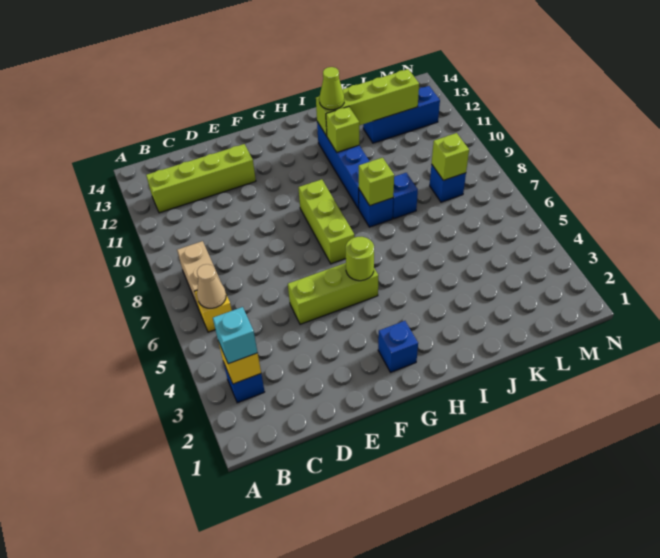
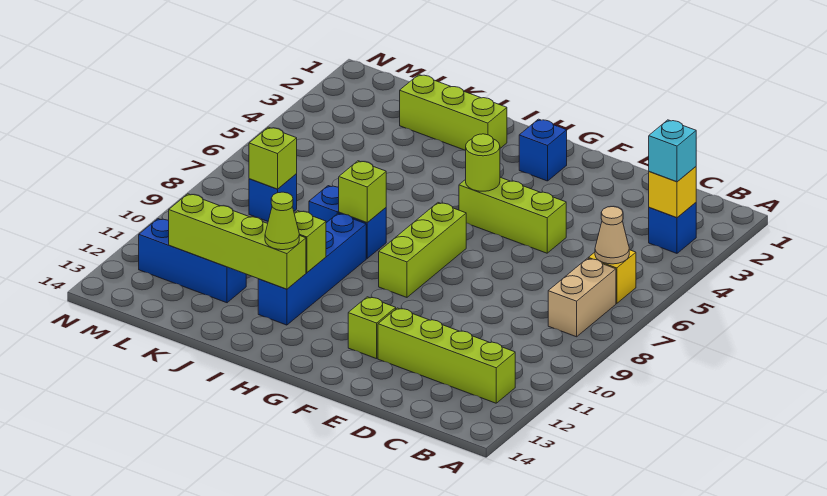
none -> lime 1x1 brick [348,297,396,359]
none -> lime 1x3 brick [400,75,507,150]

